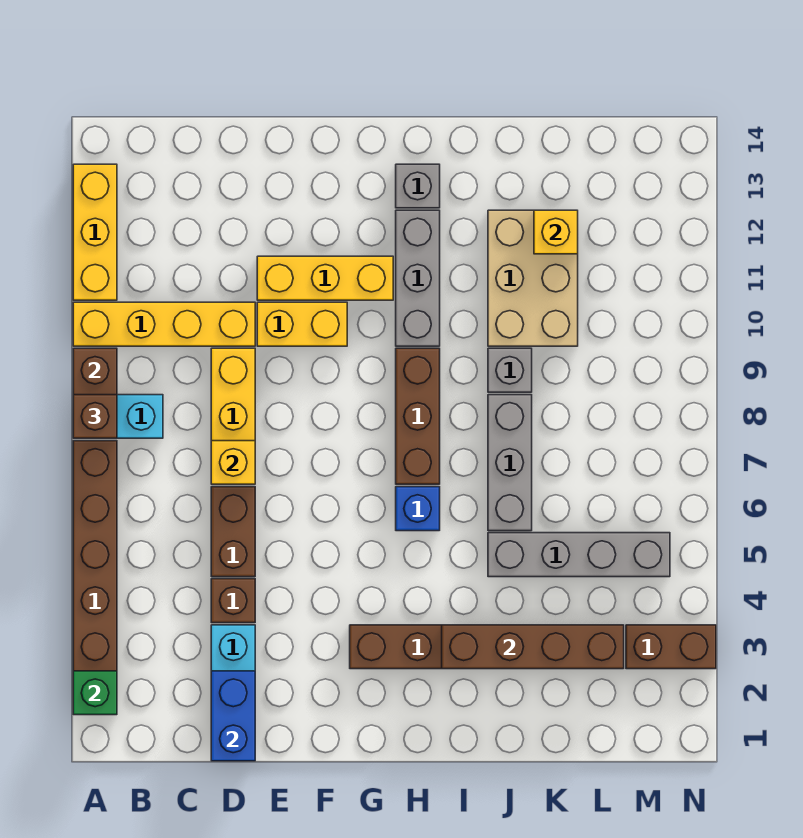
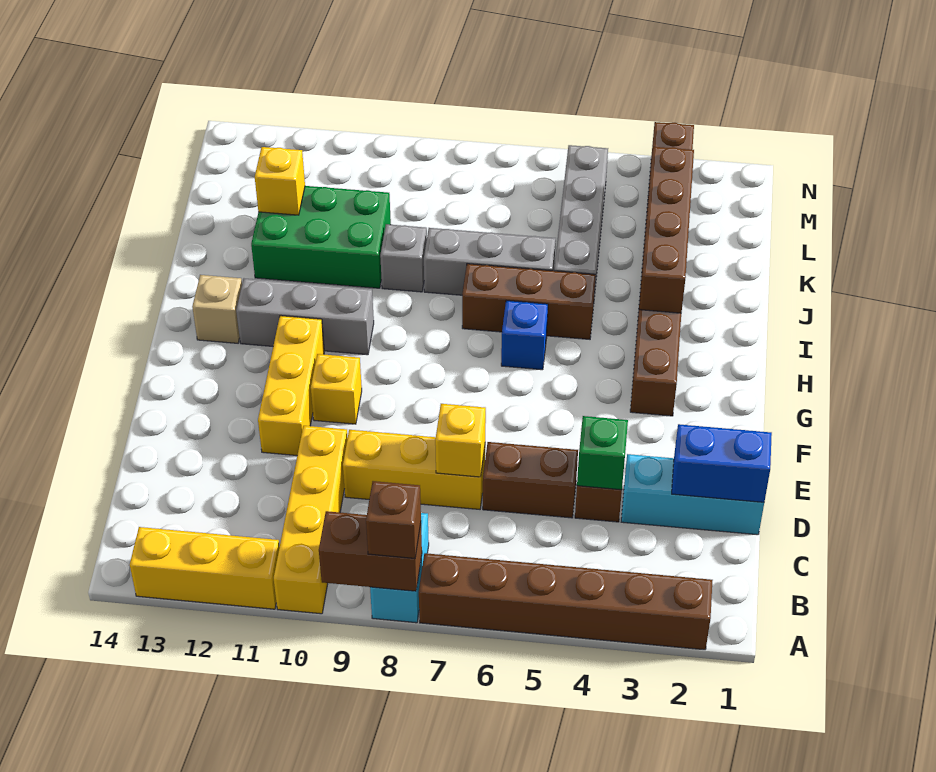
green 1x1 brick [73,671,117,715] -> green 1x1 brick moved to [577,416,628,490]
yellow 1x2 brick [257,302,347,346] -> yellow 1x1 brick [311,354,362,424]
brown 1x3 brick [396,348,440,484] -> brown 1x3 brick moved to [462,264,596,339]
grey 1x1 brick [396,164,440,208] -> tan 1x1 brick [192,275,242,343]
tan 2x3 brick [488,210,578,346] -> green 2x3 brick [251,186,391,288]

